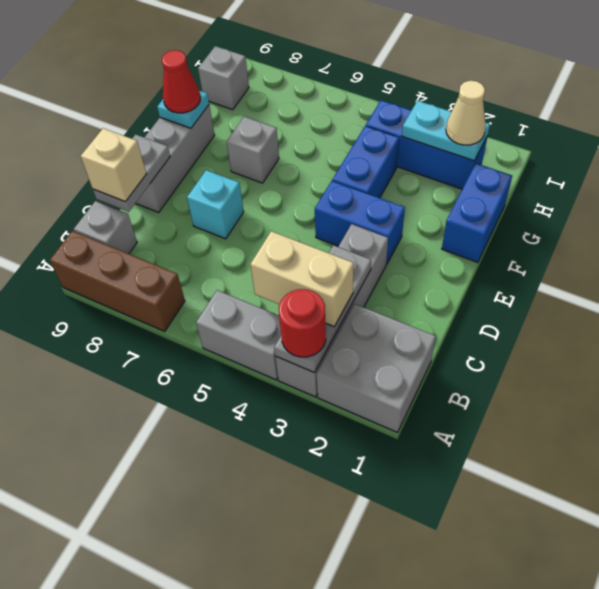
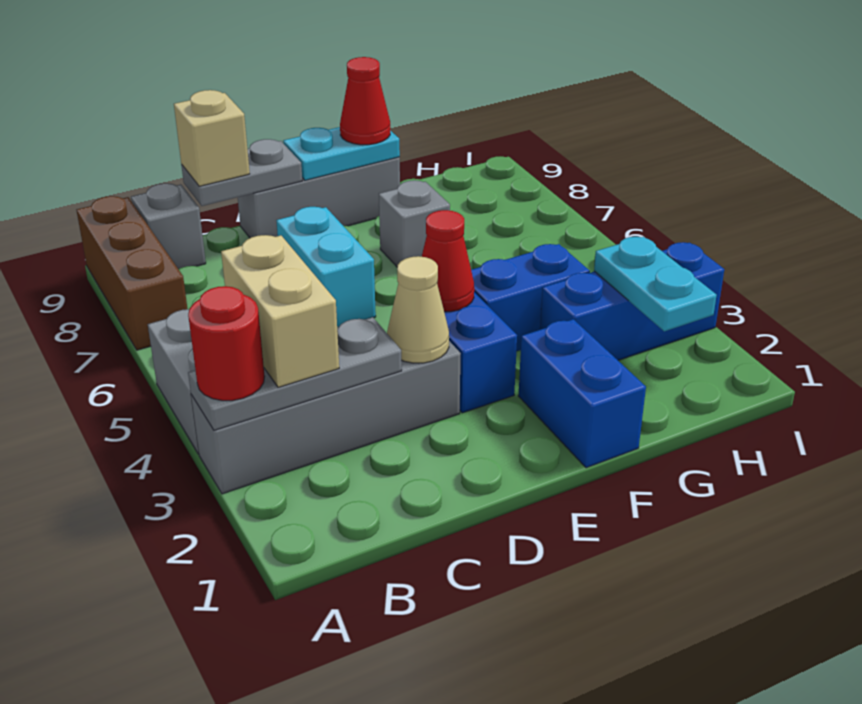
grey 2x2 brick [317,304,436,432] -> none
cyan 1x1 brick [187,170,244,239] -> cyan 1x2 brick [276,207,376,328]
none -> red 1x1 cone [422,210,474,312]
blue 1x2 brick [442,163,512,262] -> blue 1x2 brick turned to [519,319,646,468]
cyan 1x1 plate [157,91,209,128] -> cyan 1x2 plate [283,127,400,180]
blue 1x3 brick [366,100,488,189] -> blue 1x3 brick turned to [540,242,724,360]
tan 1x1 cone [446,81,486,145] -> tan 1x1 cone moved to [387,256,449,363]
grey 1x1 brick [198,46,249,110] -> none

